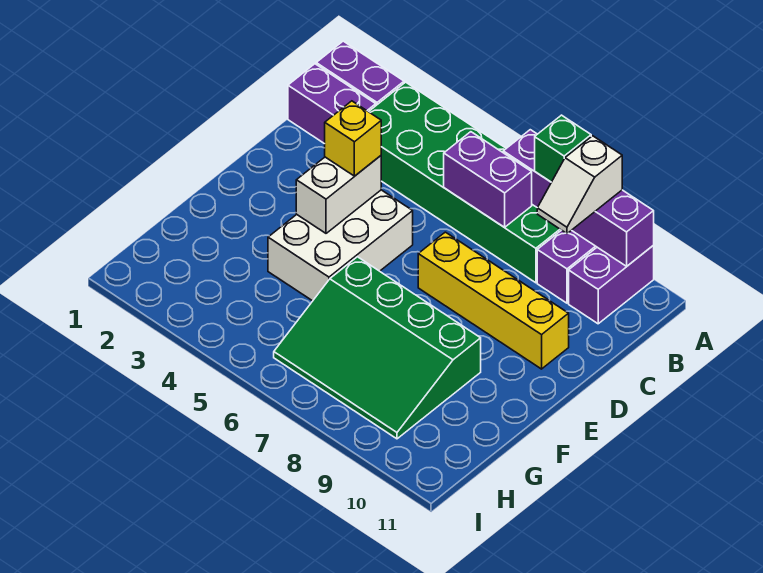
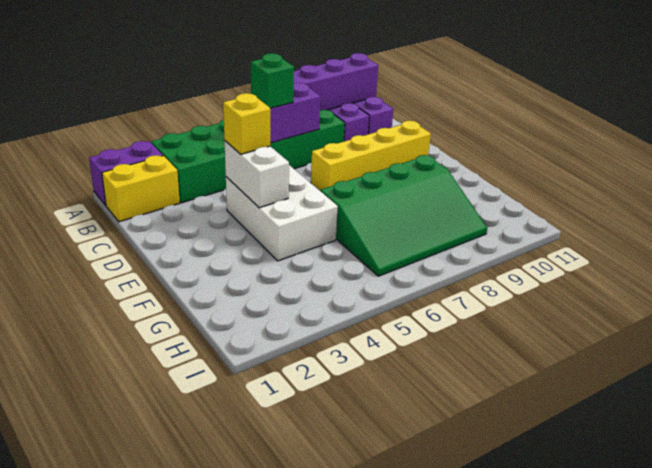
green 1x1 brick [535,115,591,182] -> green 1x1 brick moved to [251,53,294,108]
white 1x2 slope [537,136,622,233] -> none
purple 1x2 brick [288,64,376,144] -> yellow 1x2 brick [102,155,180,222]

